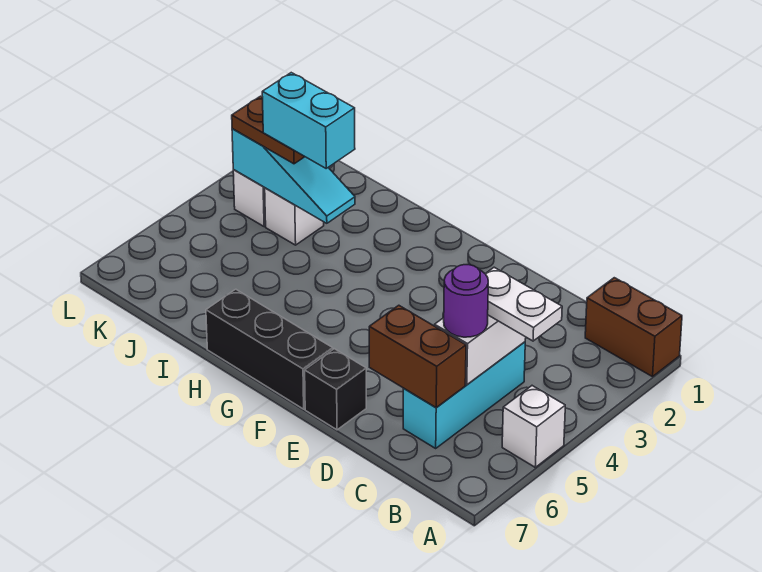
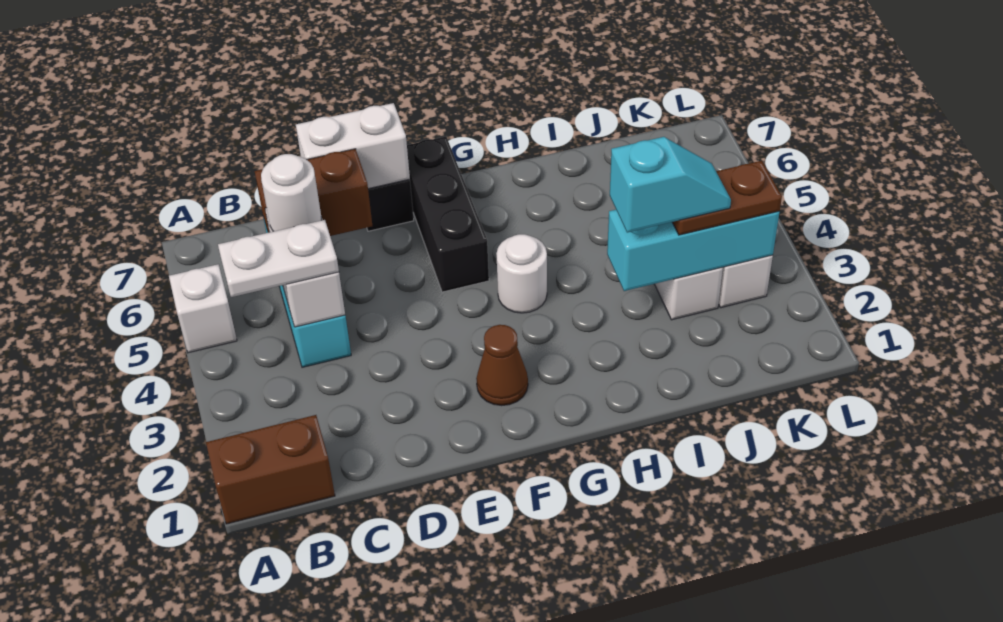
purple 1x1 round brick [444,265,488,337] -> white 1x1 round brick [261,154,321,231]
none -> white 1x2 brick [296,103,410,189]
none -> brown 1x1 cone [476,325,528,406]
black 1x3 brick [206,289,333,409] -> black 1x3 brick turned to [407,137,489,292]
none -> white 1x1 round brick [496,234,547,313]
cyan 1x3 slope [232,129,355,223] -> cyan 1x3 brick [607,210,779,291]
cyan 1x2 brick [262,73,355,168] -> cyan 1x2 slope [610,137,731,233]

